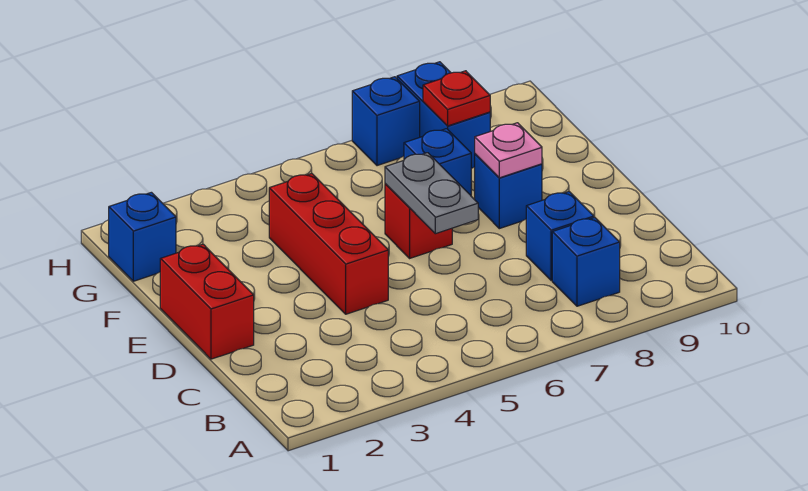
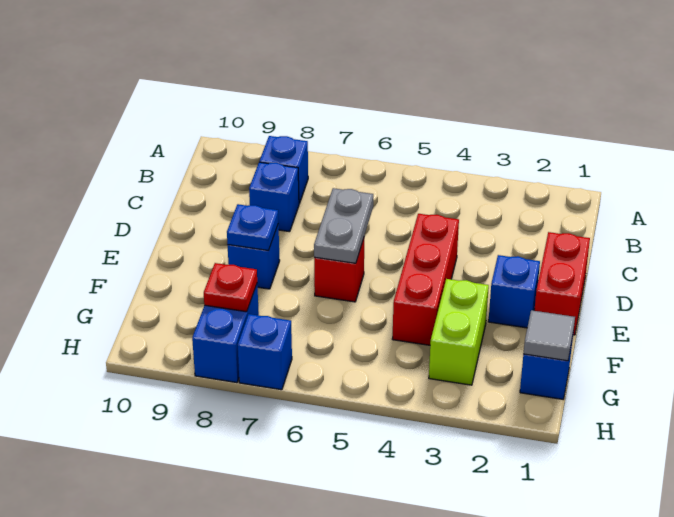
pink 1x1 plate [475,123,542,178] -> blue 1x1 plate [227,204,278,251]
none -> lime 1x2 brick [429,279,489,385]
blue 1x1 brick [404,129,471,195] -> blue 1x1 brick moved to [488,255,540,328]
none -> grey 1x1 tile [523,310,575,361]

